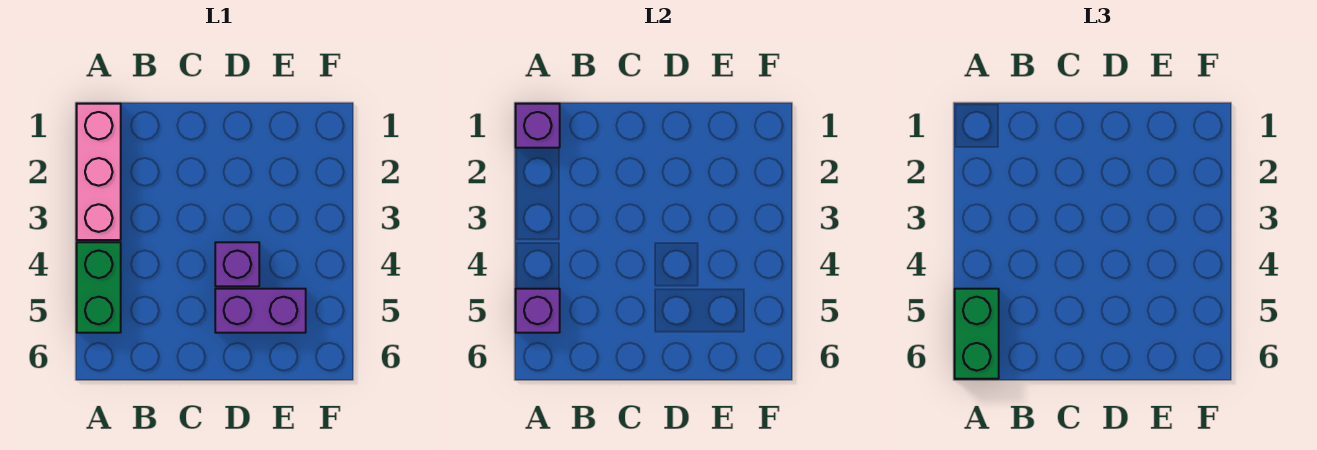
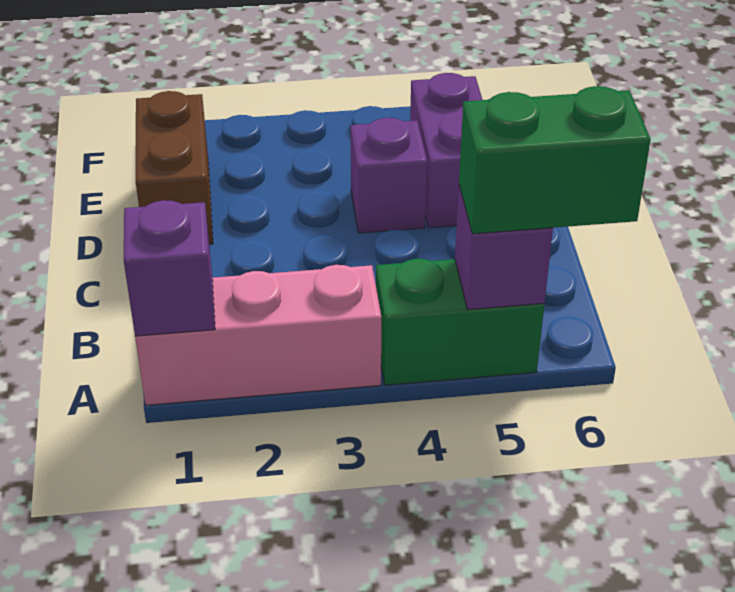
none -> brown 1x2 brick [136,91,213,244]

